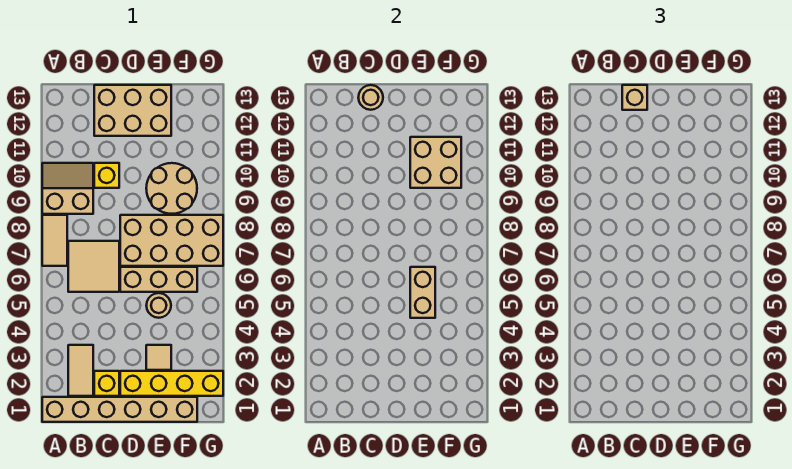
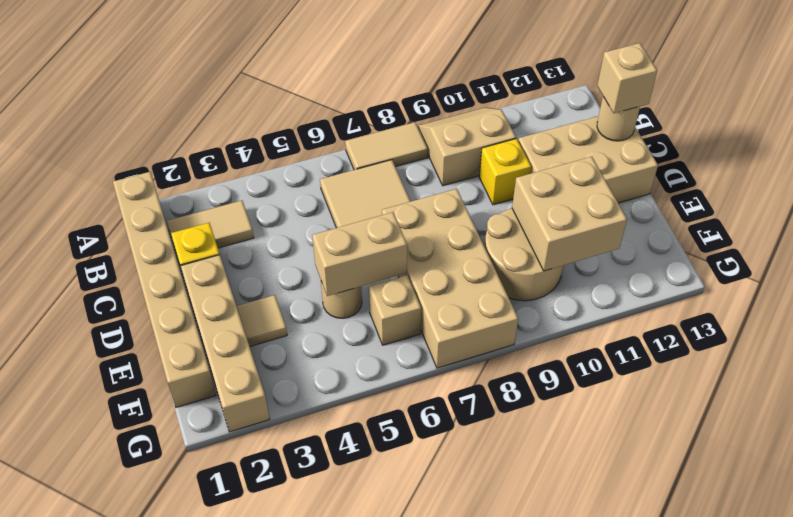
tan 2x2 slope [42,163,93,214] -> tan 2x2 slope turned to [418,108,516,186]
tan 2x3 brick [94,85,171,136] -> tan 2x3 brick turned to [518,116,658,203]
yellow 1x4 brick [120,371,223,396] -> tan 1x4 brick [181,255,270,432]
tan 1x3 brick [120,267,197,292] -> tan 1x1 brick [369,275,421,345]

